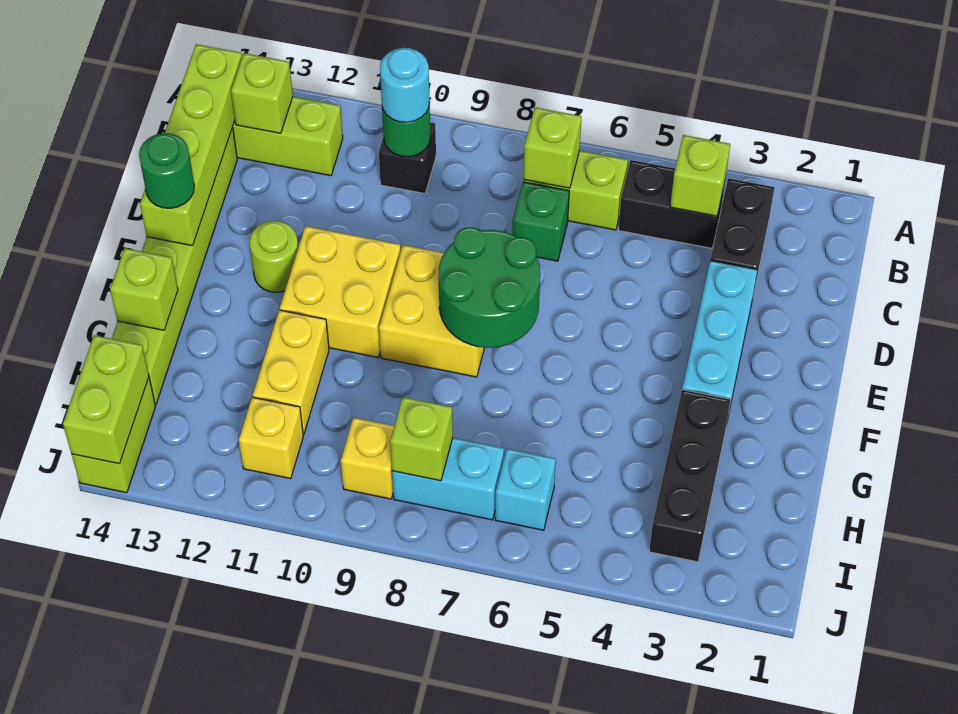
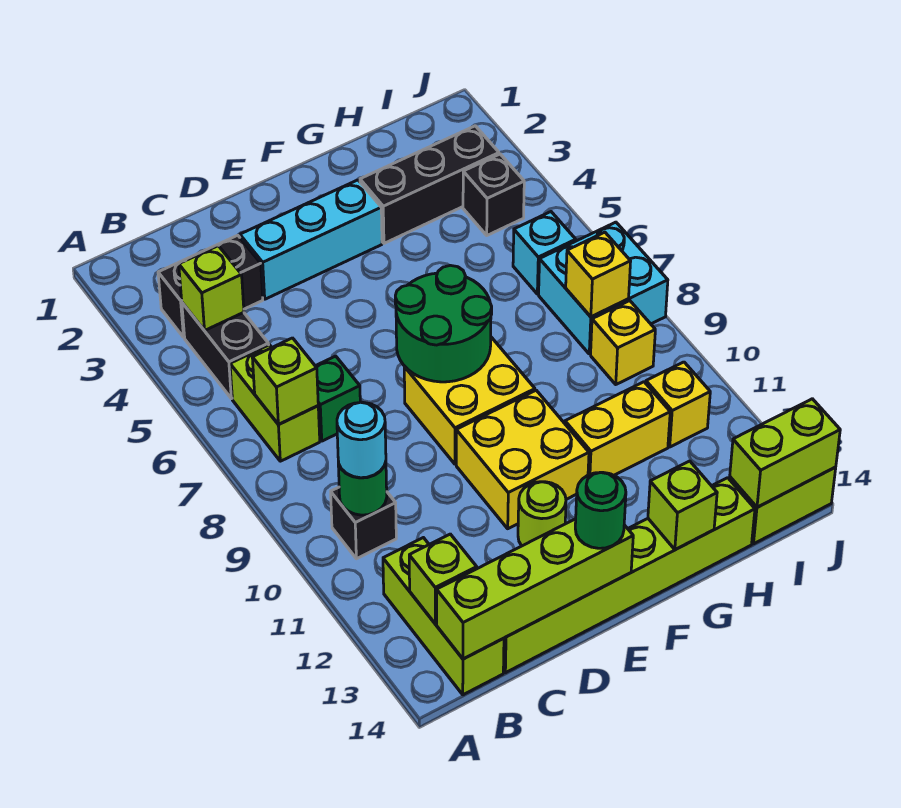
none -> black 1x1 brick [463,154,524,235]
cyan 1x2 brick [392,438,504,520] -> cyan 2x2 brick [539,222,668,354]
lime 1x1 brick [390,397,453,481] -> yellow 1x1 brick [566,232,631,317]

